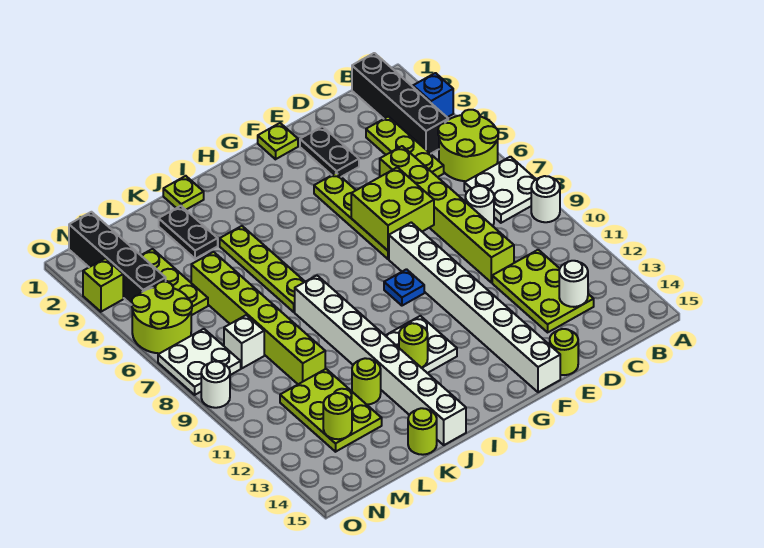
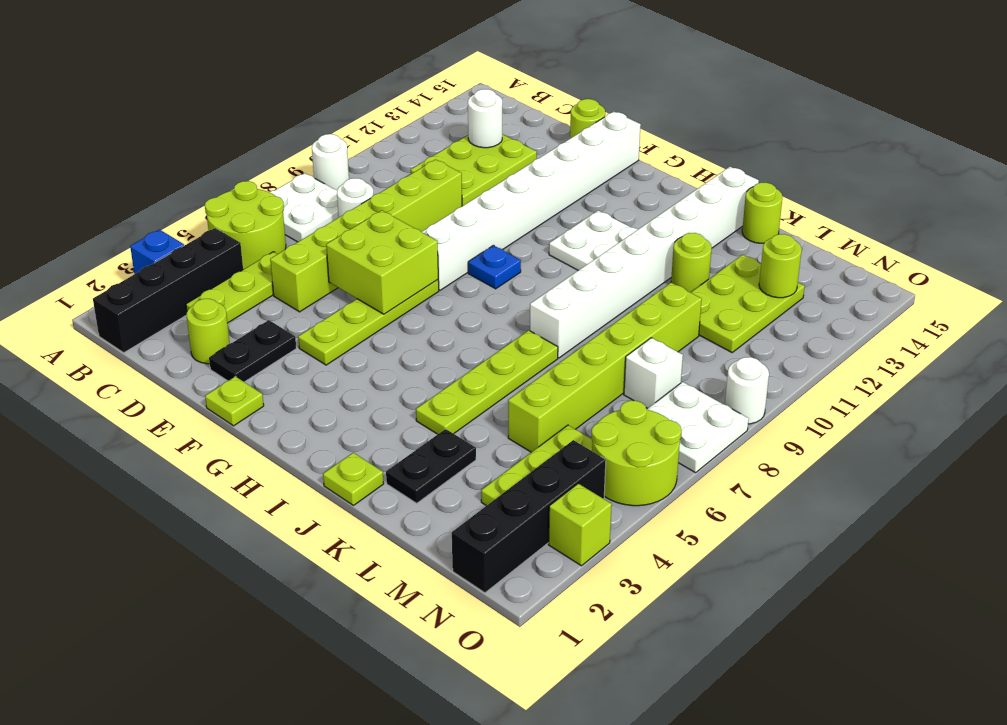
lime 1x1 round brick [399,323,428,368] -> lime 1x1 round brick moved to [186,299,230,364]

